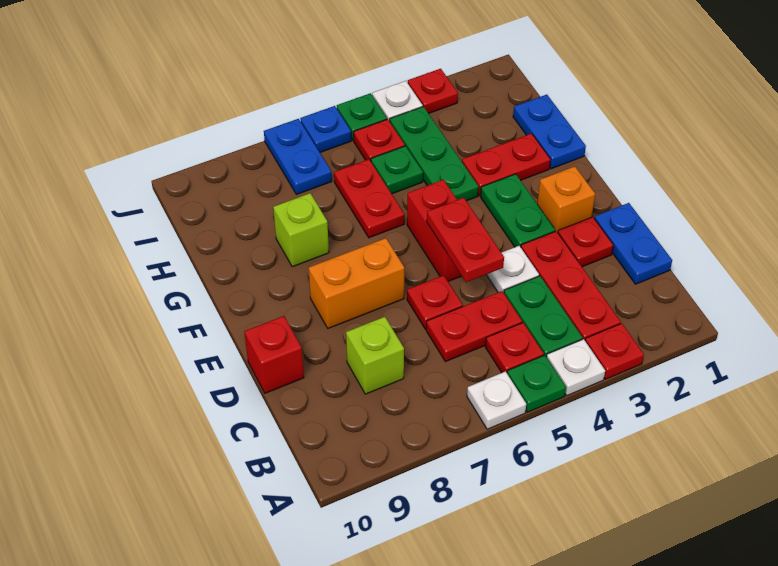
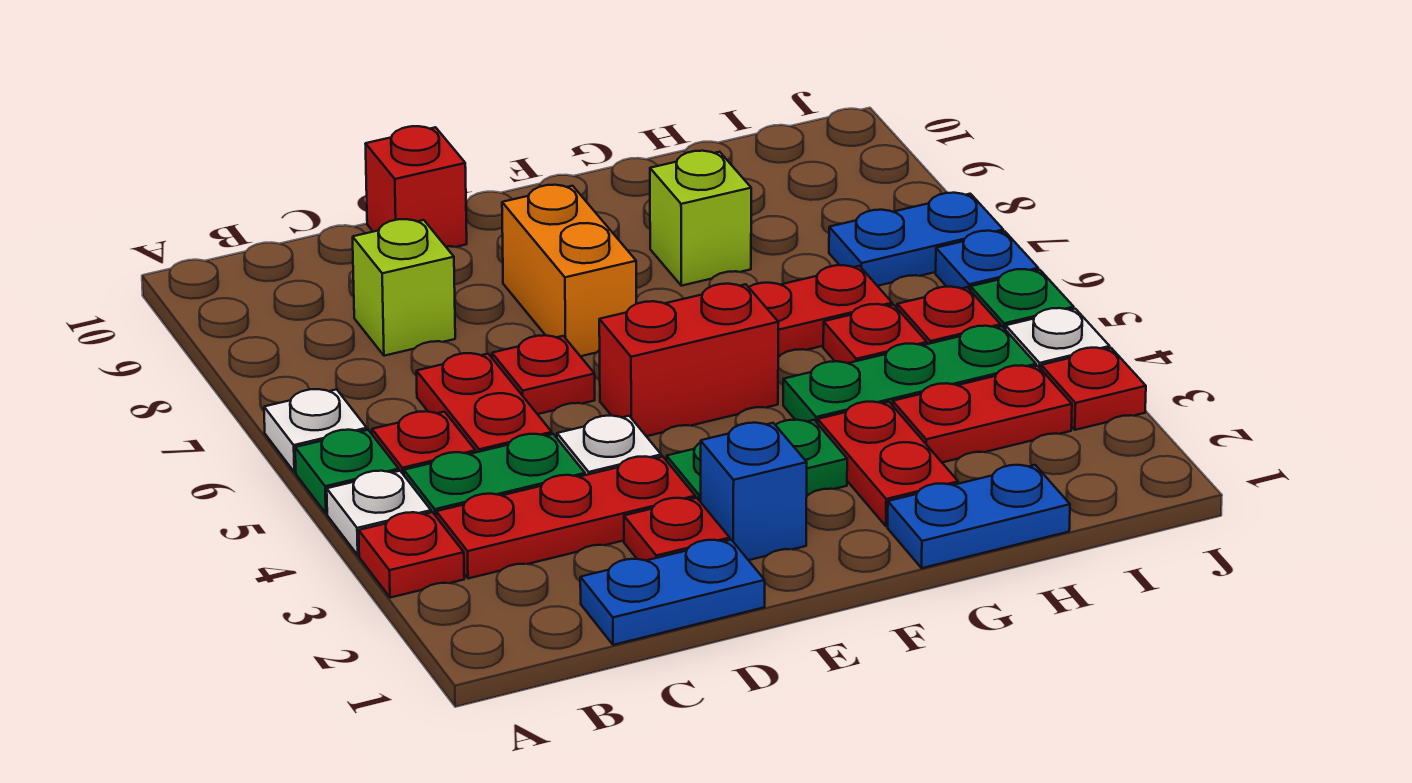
red 1x2 plate [427,198,504,282] -> red 1x2 plate moved to [893,365,1072,462]
orange 1x1 brick [537,166,595,233] -> blue 1x1 brick [701,423,807,560]
green 1x1 plate [371,146,423,194] -> red 1x1 plate [823,304,927,363]

